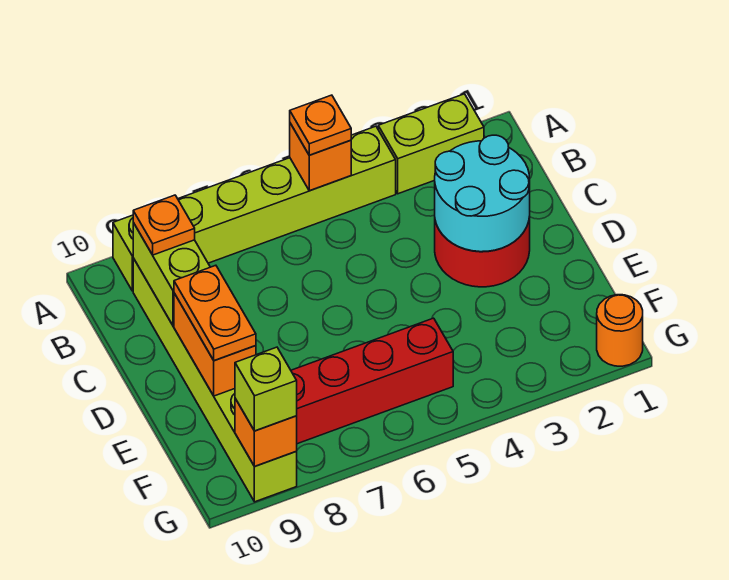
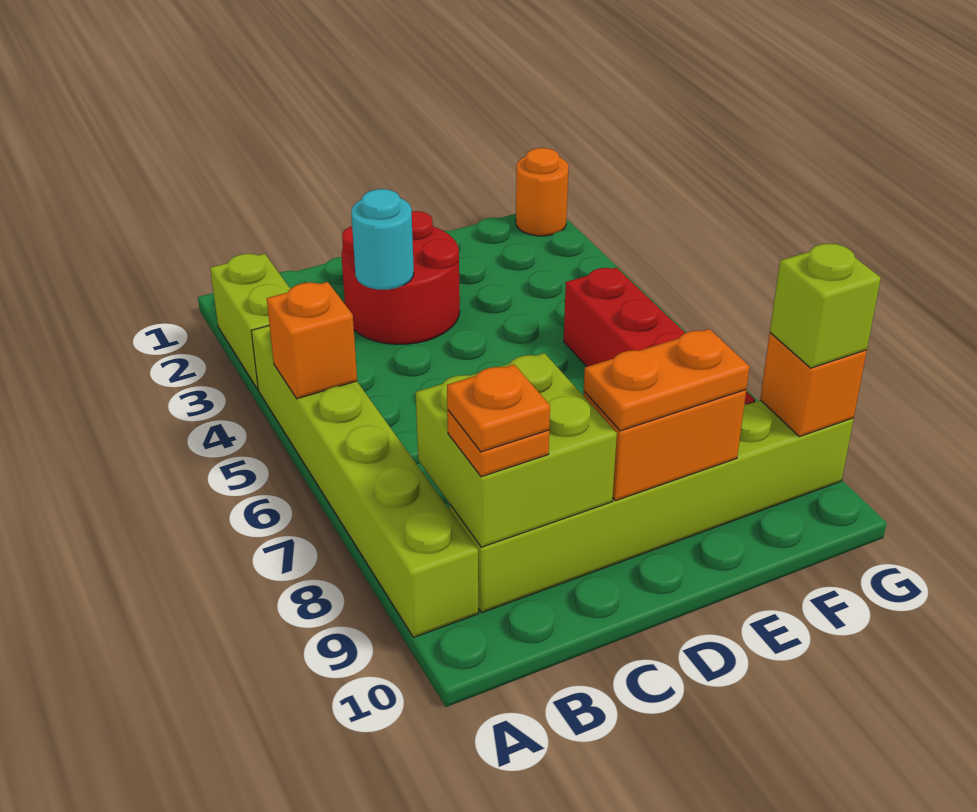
orange 1x1 plate [290,95,351,155] -> orange 1x1 plate moved to [447,365,550,452]
lime 1x2 brick [133,223,210,326] -> lime 2x2 brick [416,353,617,547]
cyan 2x2 round brick [435,135,530,252] -> cyan 1x1 round brick [351,189,414,290]

